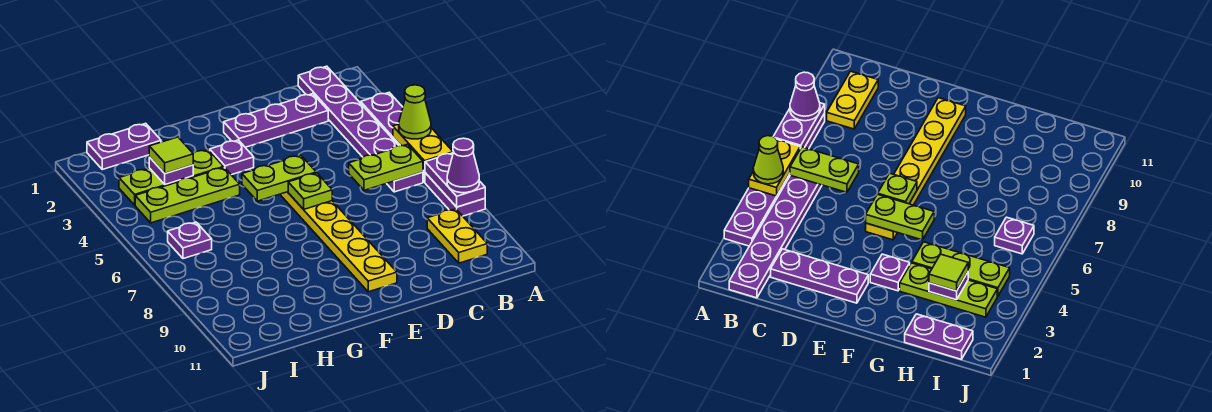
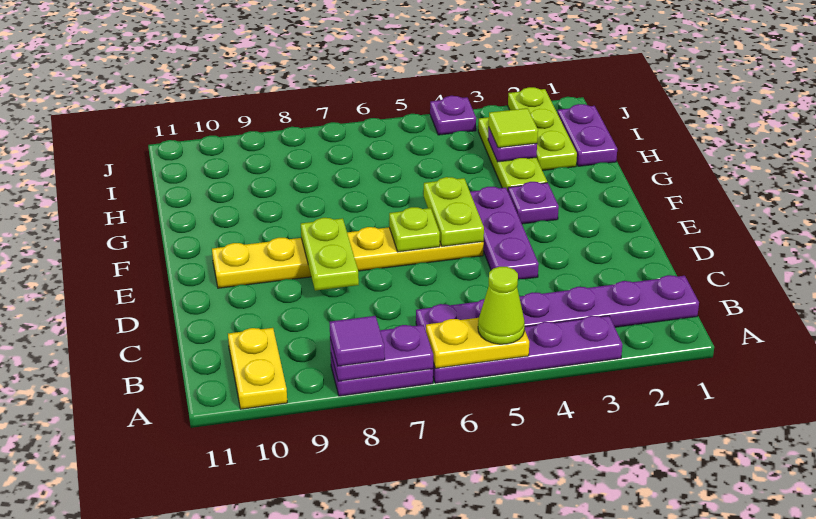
purple 1x1 cone [447,138,479,193] -> purple 1x1 tile [330,316,385,366]
lime 1x2 plate [349,144,423,190] -> lime 1x2 plate moved to [301,218,359,291]
yellow 1x2 plate [427,209,487,263] -> yellow 1x2 plate turned to [228,328,287,409]
purple 1x3 plate [224,94,328,147] -> purple 1x3 plate moved to [470,187,539,279]
lime 1x3 plate [135,167,240,223] -> lime 1x3 plate moved to [508,87,577,171]
purple 1x1 plate [168,222,212,259] -> purple 1x1 plate moved to [430,96,476,135]

